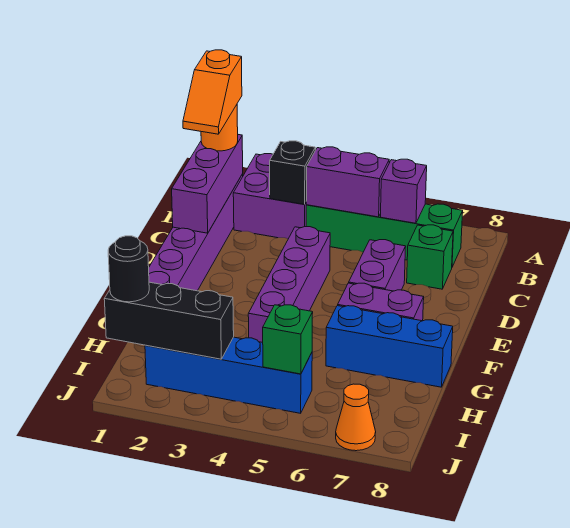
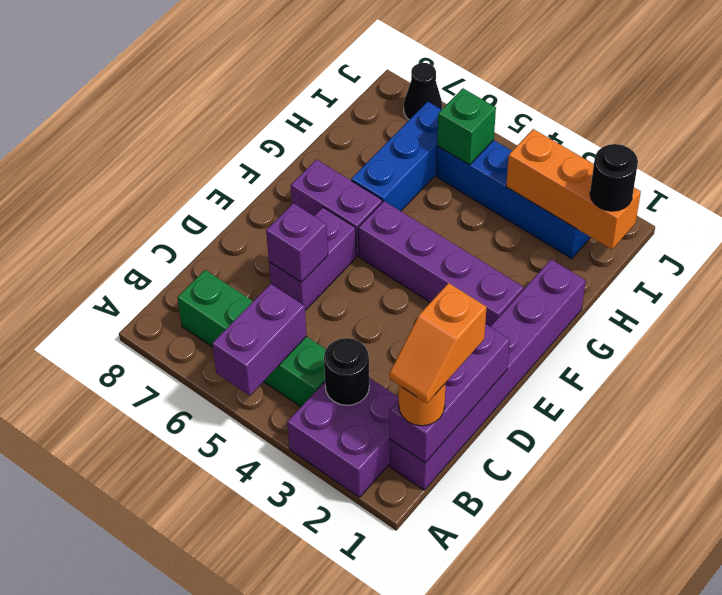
orange 1x2 slope [183,50,242,134] -> orange 1x2 slope turned to [389,283,487,403]
black 1x1 brick [270,141,315,204] -> black 1x1 round brick [324,338,369,405]
purple 1x2 brick [306,147,389,217] -> purple 1x2 brick turned to [212,284,307,396]
purple 1x1 brick [381,159,427,223] -> purple 1x1 brick moved to [266,203,328,282]
green 1x1 brick [407,225,453,289] -> none
purple 1x4 brick [248,227,330,343] -> purple 1x4 brick turned to [358,201,523,327]
blue 1x3 brick [326,306,453,387] -> blue 1x3 brick turned to [351,102,442,211]
black 1x3 brick [104,282,234,359] -> orange 1x3 brick [506,129,641,250]
orange 1x1 cone [336,384,376,451] -> black 1x1 cone [404,63,442,120]

